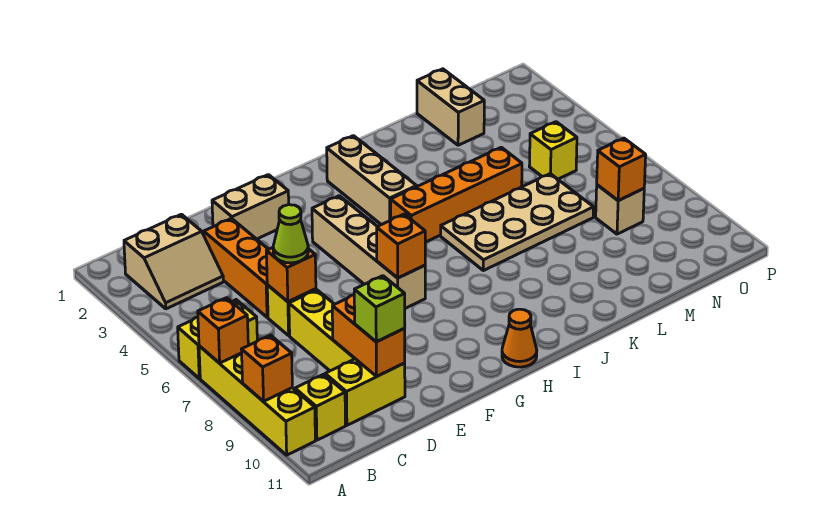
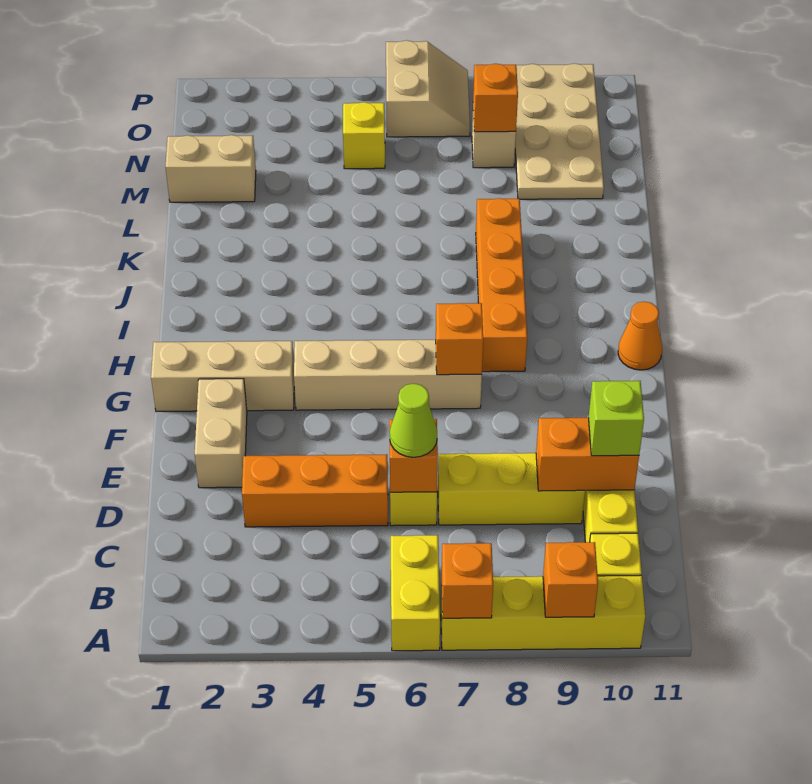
tan 2x2 slope [124,214,223,309] -> tan 2x2 slope moved to [386,40,470,137]
tan 1x3 brick [326,136,417,225] -> tan 1x3 brick moved to [151,341,294,412]
orange 1x4 brick [391,147,522,242] -> orange 1x4 brick moved to [476,198,527,372]
tan 2x4 plate [441,174,594,271] -> tan 2x4 plate moved to [515,63,604,199]

